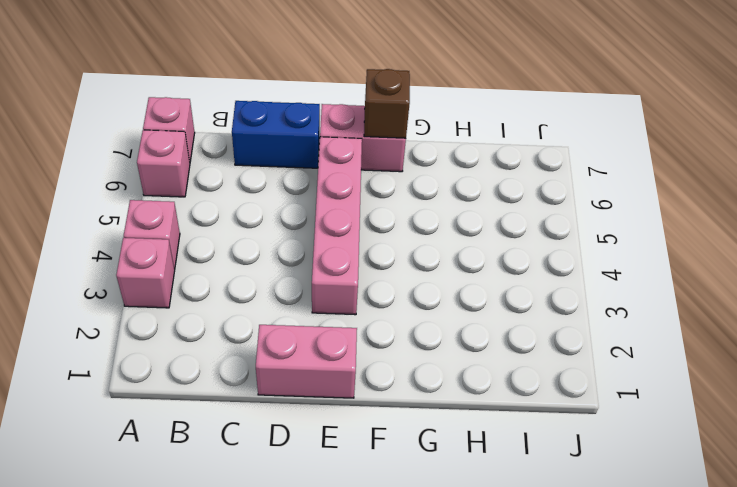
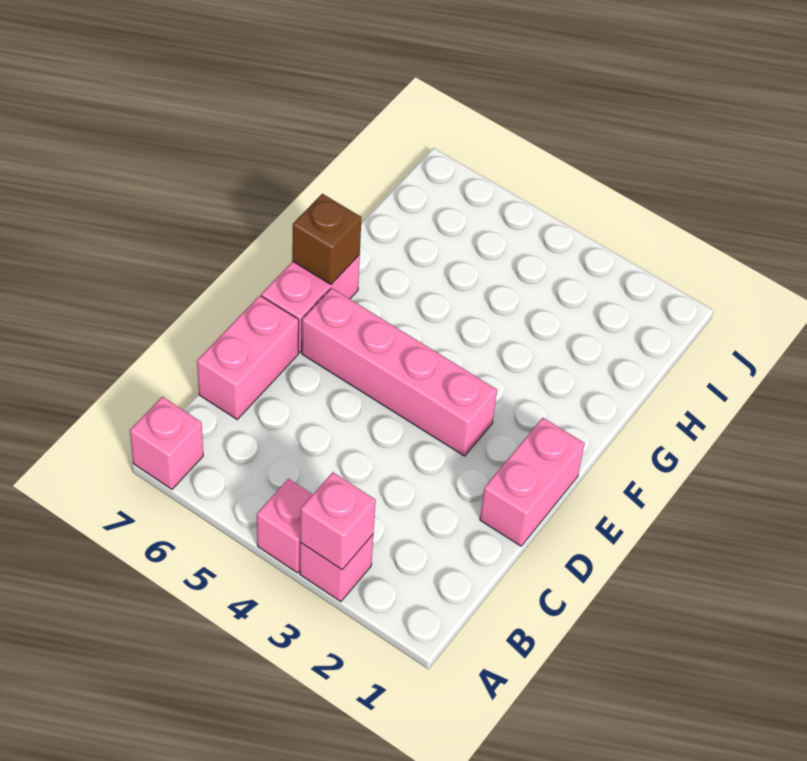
pink 1x1 brick [137,130,190,197] -> pink 1x1 brick moved to [300,472,376,570]
blue 1x2 brick [232,101,320,168] -> pink 1x2 brick [197,296,299,419]

